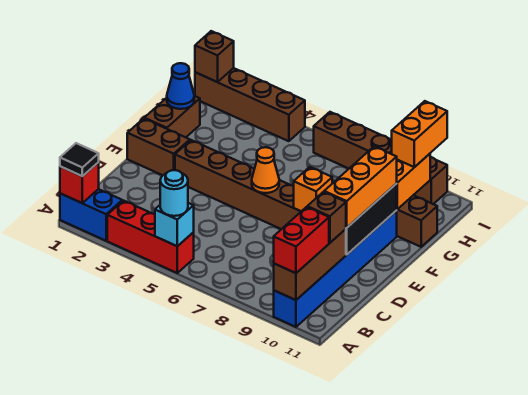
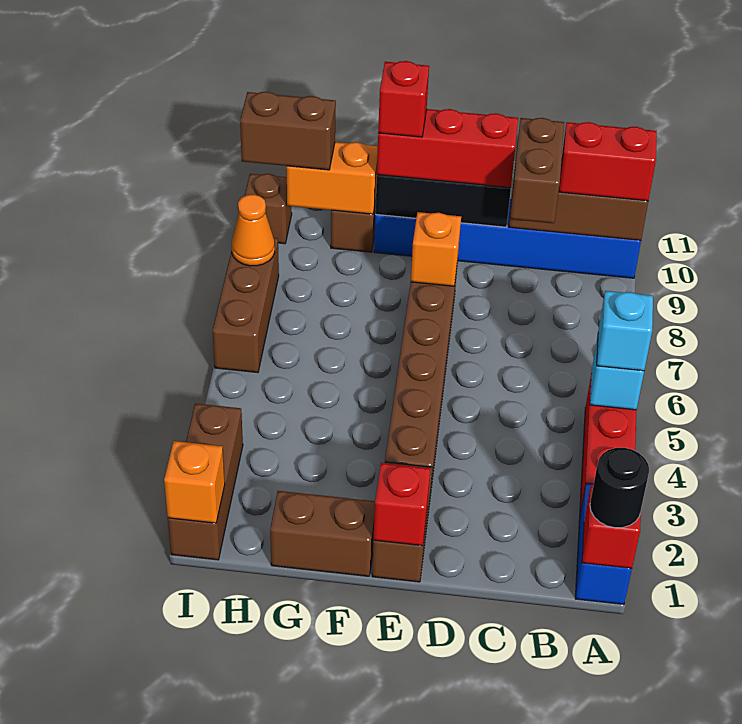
black 1x1 tile [60,143,99,176] -> black 1x1 round brick [590,448,649,528]
cyan 1x1 round brick [160,170,188,216] -> cyan 1x1 brick [597,291,653,371]
brown 1x1 brick [307,192,346,243] -> brown 1x2 brick [510,118,564,223]
orange 1x3 brick [324,146,397,228] -> red 1x3 brick [377,109,518,188]
none -> red 1x1 brick [373,463,430,546]
orange 1x1 cone [252,147,279,193] -> orange 1x1 cone moved to [232,195,275,266]
none -> red 1x1 brick [378,61,429,137]
blue 1x1 cone [167,63,194,109] -> none
orange 1x2 brick [392,101,447,167] -> brown 1x2 brick [240,92,336,170]
brown 1x4 brick [195,68,305,141] -> brown 1x3 brick [168,403,243,560]
brown 1x1 brick [195,31,234,82] -> orange 1x1 brick [164,441,225,523]

